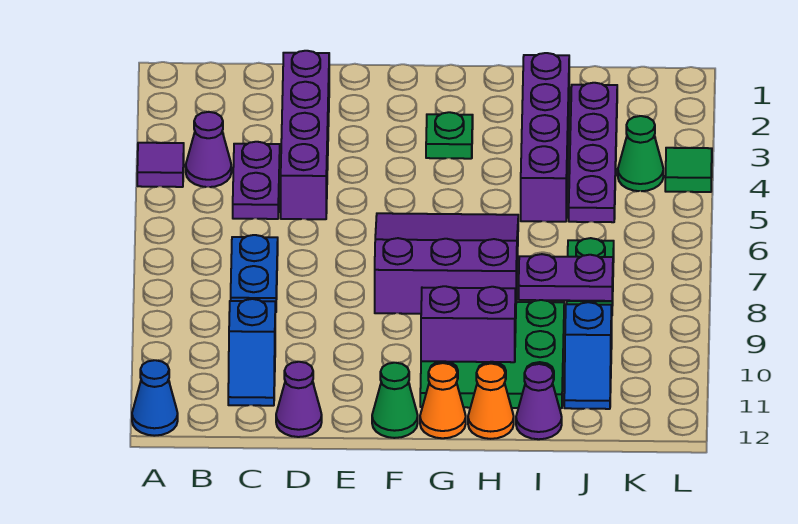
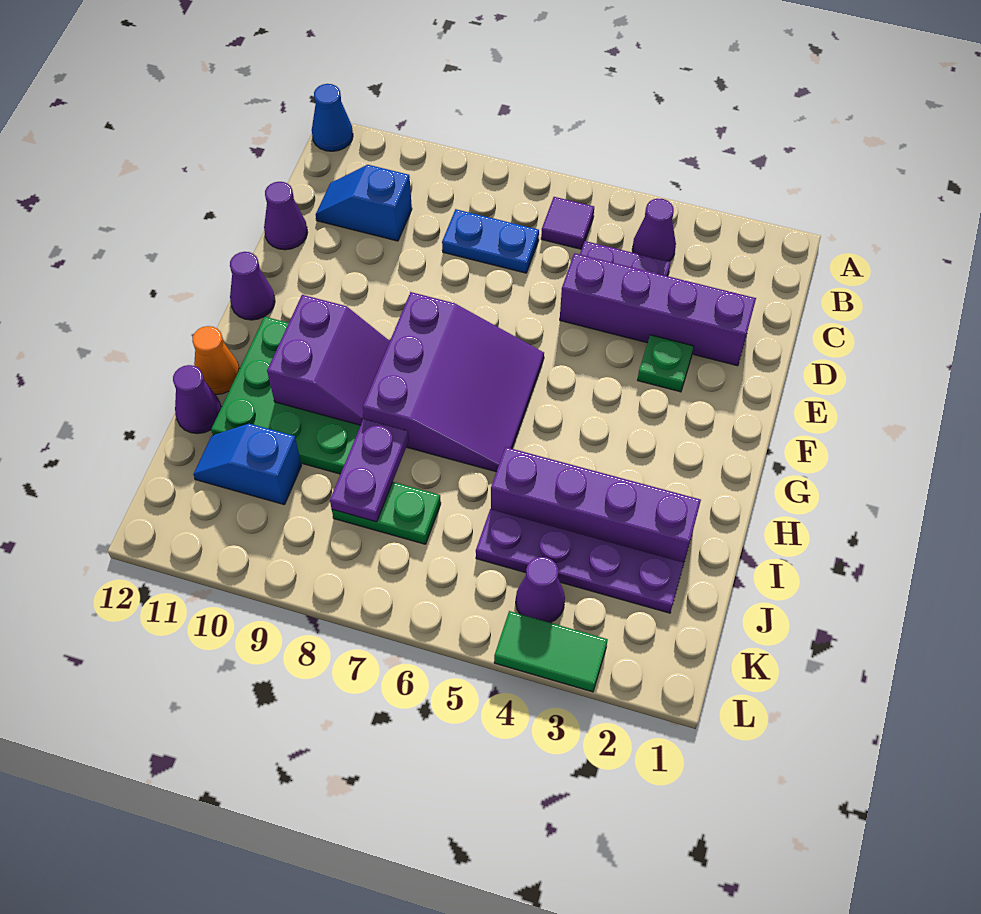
purple 1x1 tile [137,143,184,187] -> purple 1x1 tile moved to [541,197,594,249]
green 1x1 cone [372,363,418,438] -> purple 1x1 cone [230,252,275,320]
green 1x1 plate [426,112,473,159] -> green 1x1 plate moved to [638,335,694,392]
orange 1x1 cone [420,363,466,438] -> none
green 1x1 cone [618,116,663,191] -> purple 1x1 cone [516,557,565,623]
green 1x1 tile [665,148,712,192] -> green 1x2 tile [494,611,608,692]

